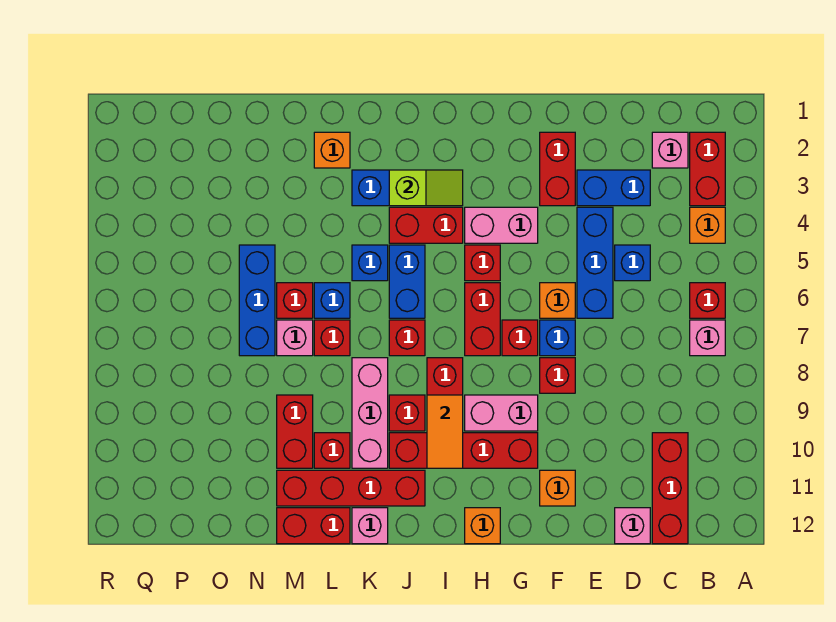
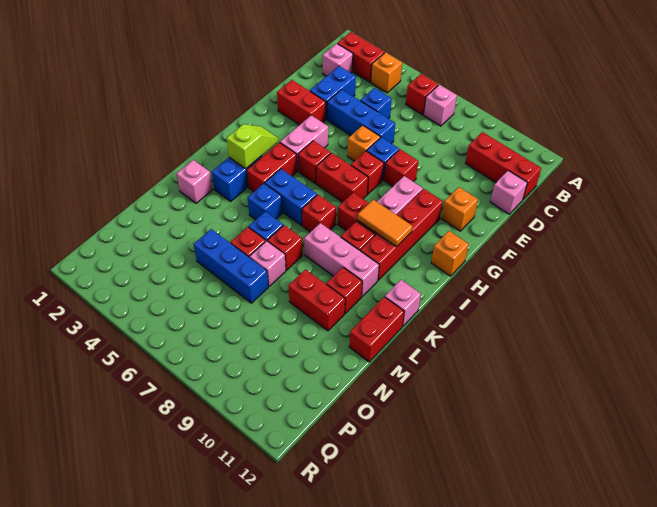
red 1x4 brick [277,470,425,506] -> none
orange 1x1 brick [314,132,350,168] -> pink 1x1 brick [177,160,213,203]

